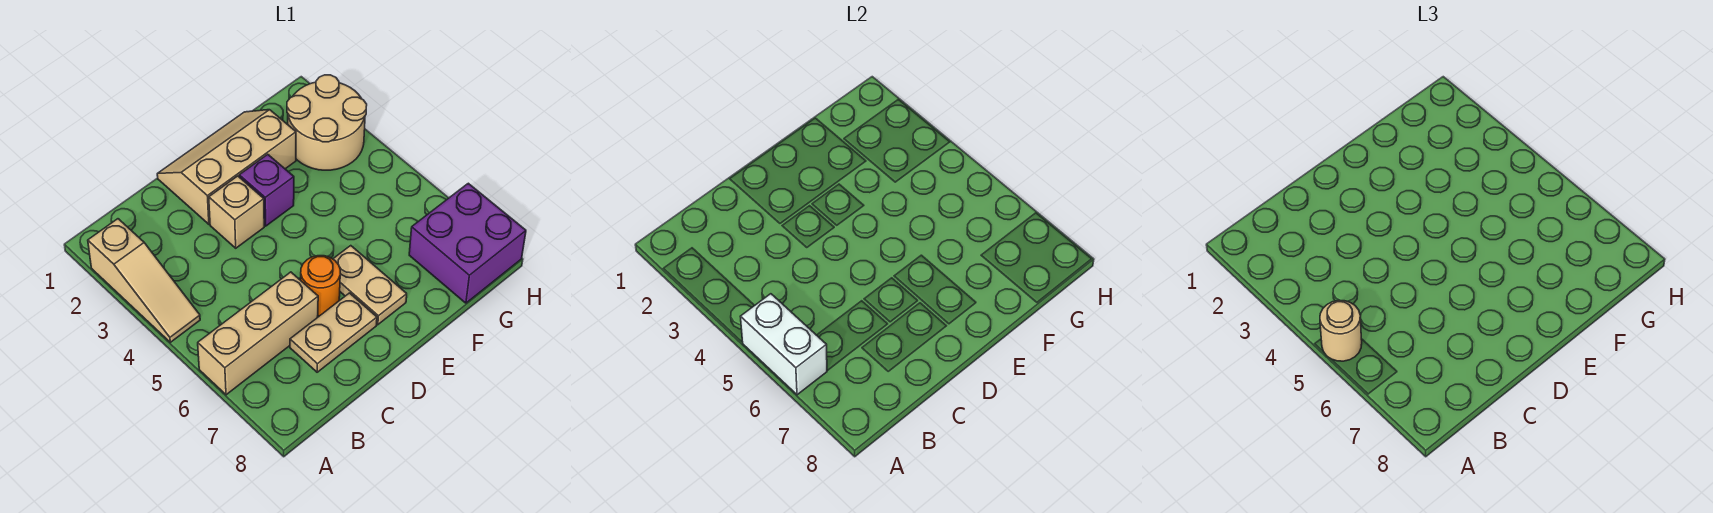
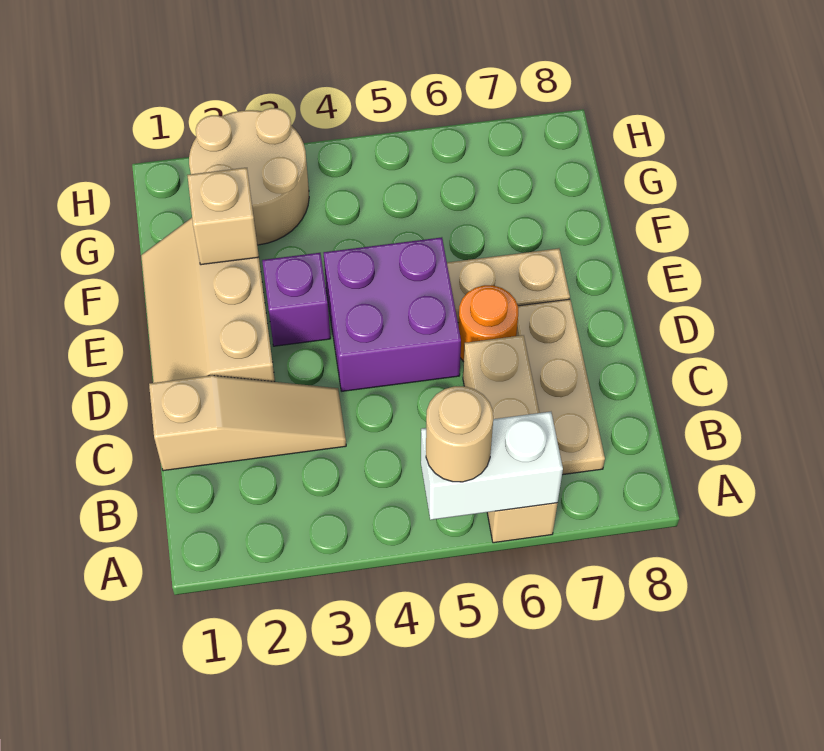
tan 1x3 slope [88,219,200,342] -> tan 1x3 slope moved to [149,376,346,471]
tan 1x2 plate [290,293,377,372] -> tan 1x3 plate [516,299,605,475]
tan 1x1 brick [209,176,264,248] -> tan 1x1 brick moved to [187,168,259,265]
purple 2x2 brick [409,183,526,303] -> purple 2x2 brick moved to [324,237,461,391]

